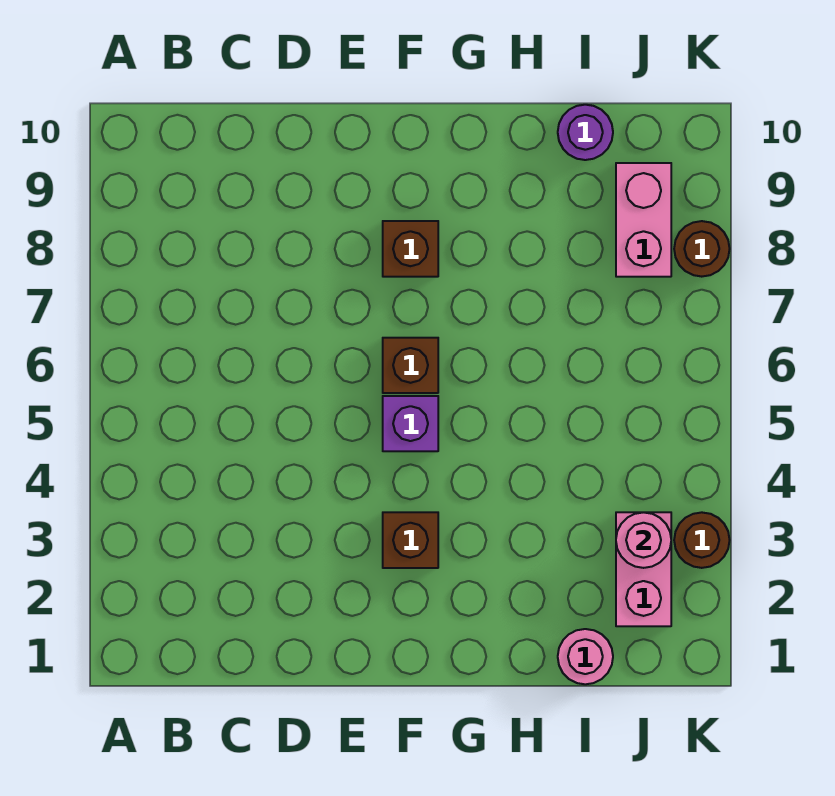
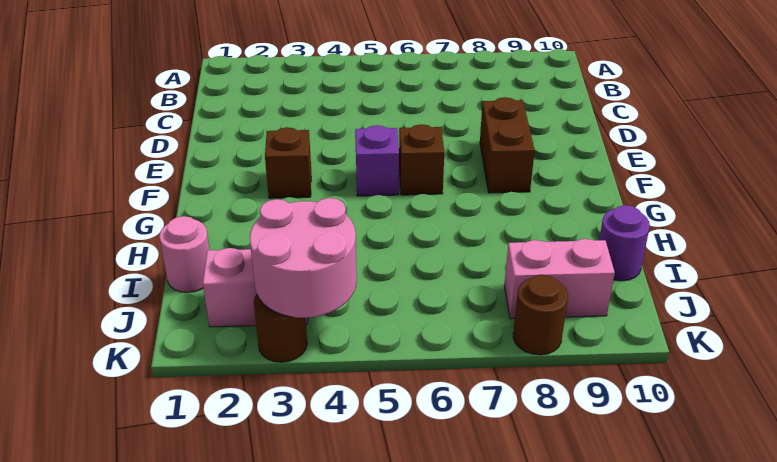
brown 1x1 brick [383,221,438,277] -> brown 1x2 brick [480,97,535,193]
pink 1x1 round brick [616,512,671,568] -> pink 2x2 round brick [250,198,357,318]

